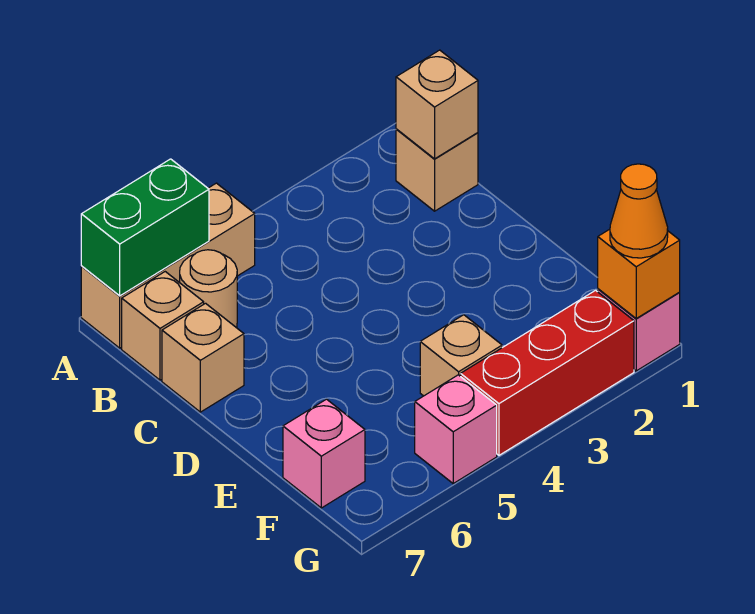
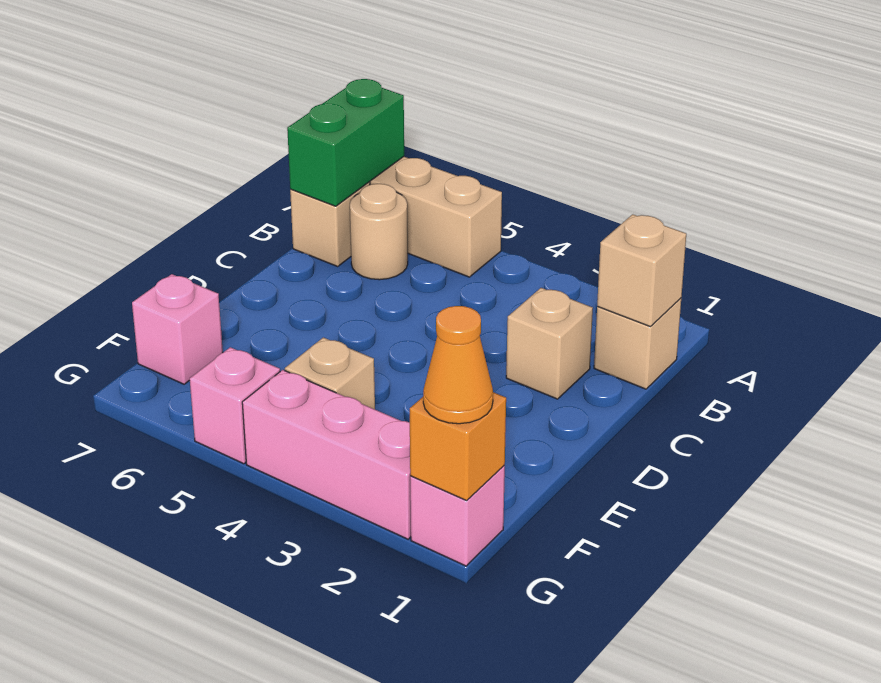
green 1x2 brick [81,159,209,296] -> green 1x2 brick turned to [287,79,404,206]
tan 1x1 brick [162,303,244,412] -> tan 1x1 brick moved to [506,288,593,399]
red 1x3 brick [461,290,634,455] -> pink 1x3 brick [242,370,411,539]

